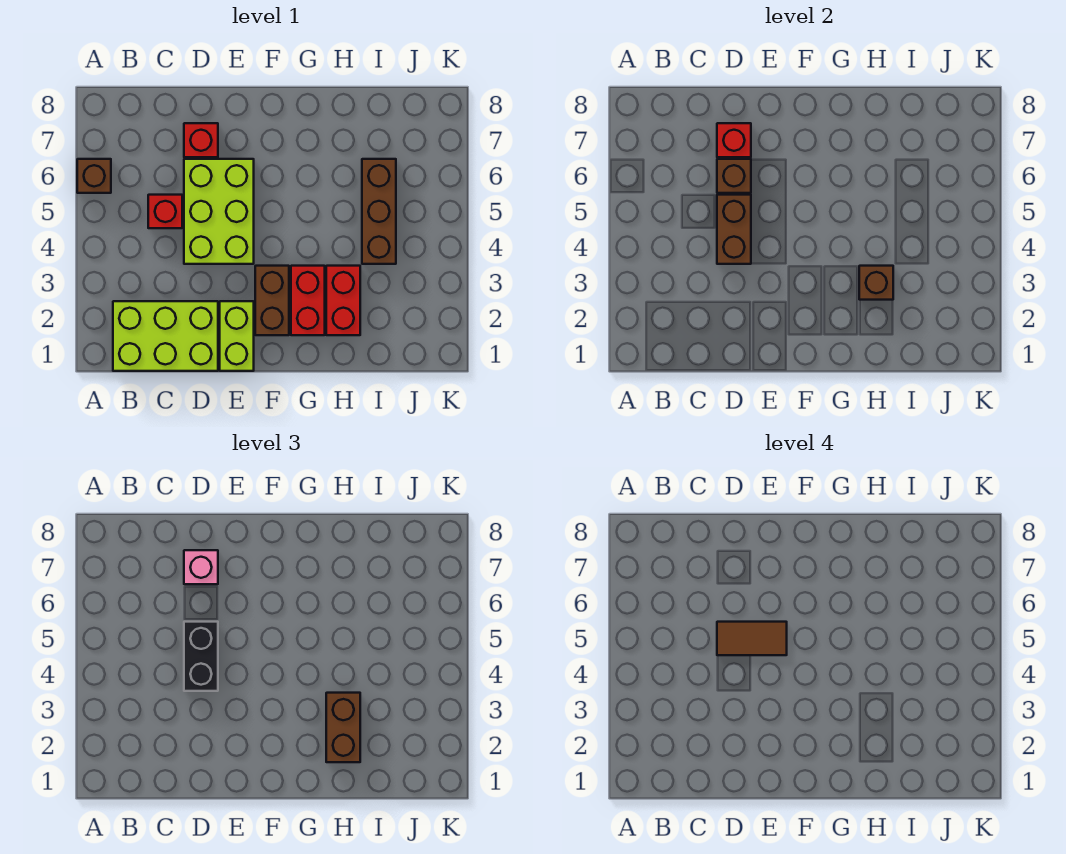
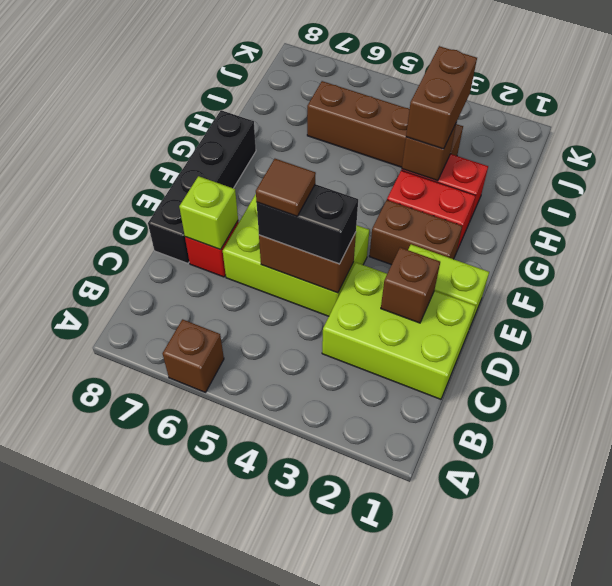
lime 2x3 brick [113,301,218,371] -> lime 2x3 brick turned to [322,263,476,399]
red 1x1 brick [148,195,182,228] -> none
brown 1x2 tile [717,622,787,655] -> brown 1x1 tile [256,159,316,216]
brown 1x1 brick [717,159,751,193] -> brown 1x1 brick moved to [381,247,440,323]
red 1x1 brick [717,123,751,157] -> lime 1x1 brick [179,176,238,250]
pink 1x1 brick [184,550,218,584] -> none
none -> black 1x4 brick [148,110,256,263]
brown 1x2 brick [326,693,360,762] -> brown 1x2 brick turned to [406,46,477,149]
brown 1x3 brick [362,159,396,264] -> brown 1x4 brick [307,81,463,167]

